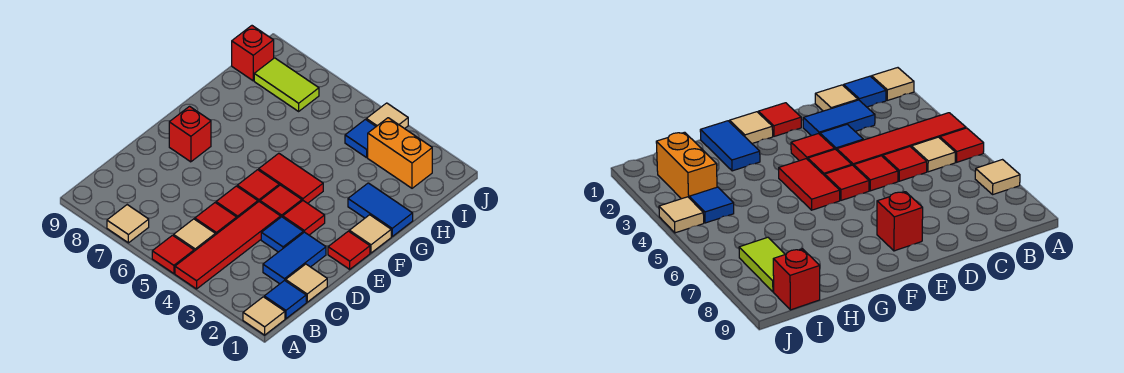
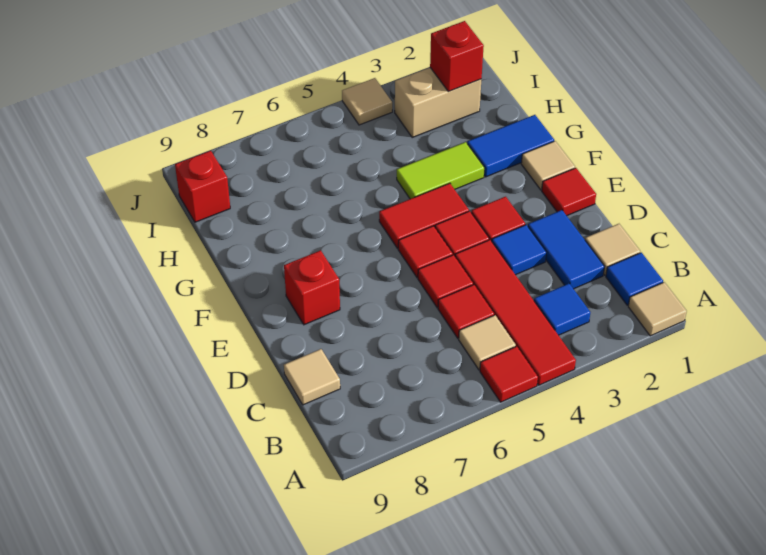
tan 1x1 tile [107,205,149,243] -> tan 1x1 tile moved to [284,349,340,405]
orange 1x2 brick [368,118,432,188] -> tan 1x2 brick [395,68,481,137]
none -> red 1x1 brick [430,21,484,92]
blue 1x1 tile [345,119,376,158] -> blue 1x1 tile moved to [534,283,590,335]
lime 1x2 tile [254,58,319,111] -> lime 1x2 tile moved to [397,142,484,199]

